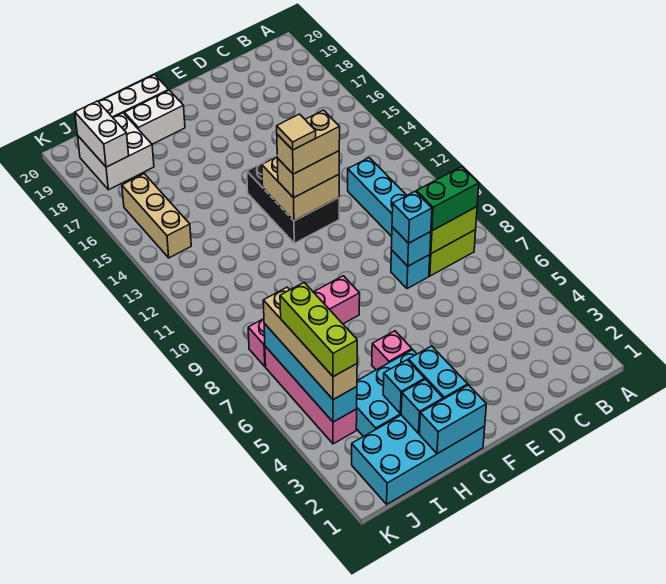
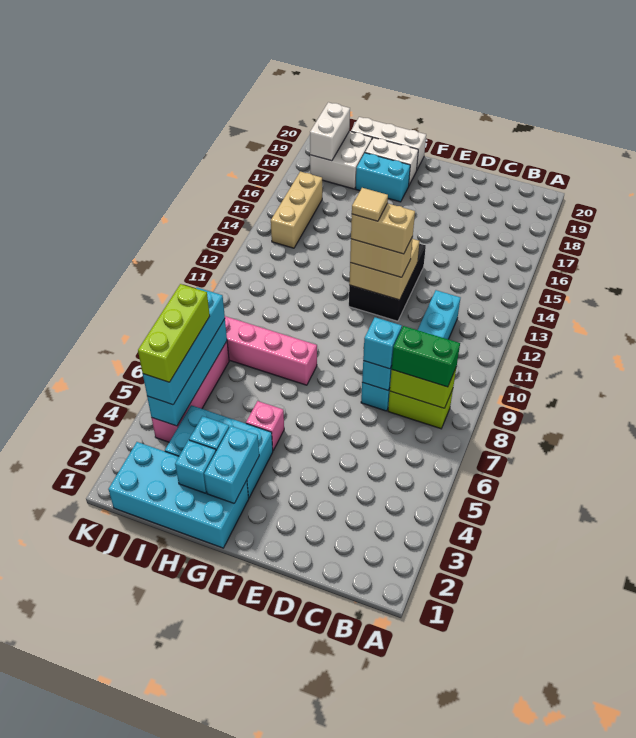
cyan 1x2 brick [419,385,486,454] -> cyan 1x2 brick moved to [356,153,410,202]
tan 1x4 brick [263,287,357,400] -> cyan 1x4 brick [143,288,225,405]

